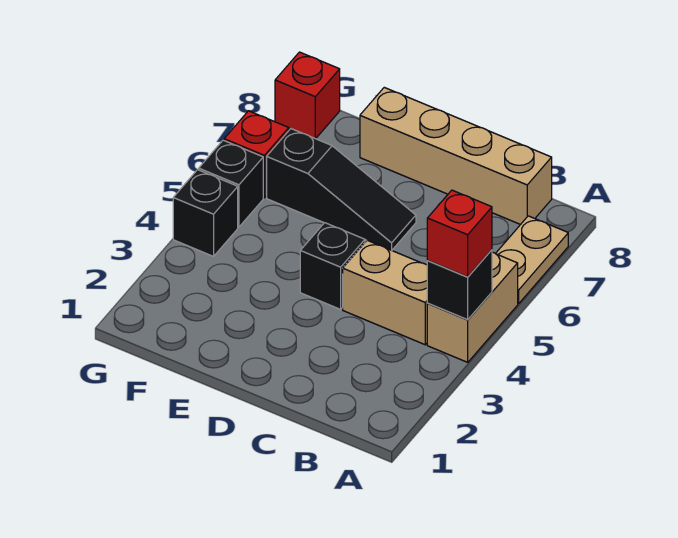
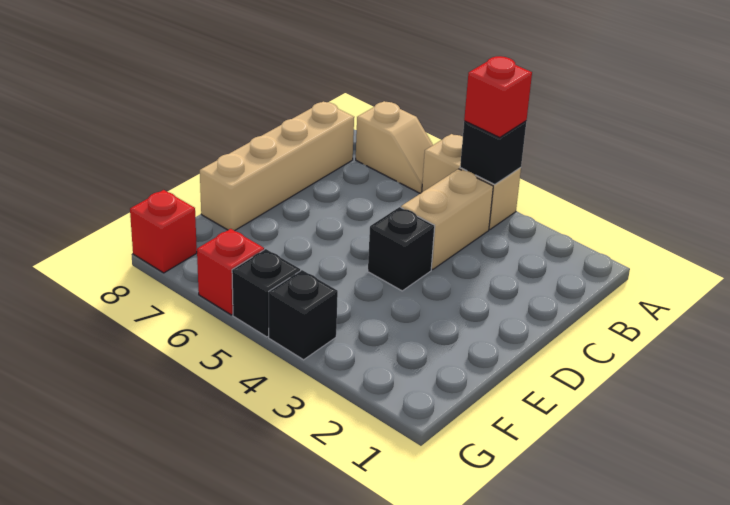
tan 1x2 plate [495,216,568,304] -> tan 1x2 slope [356,101,433,193]
black 1x3 slope [267,129,416,250] -> none

